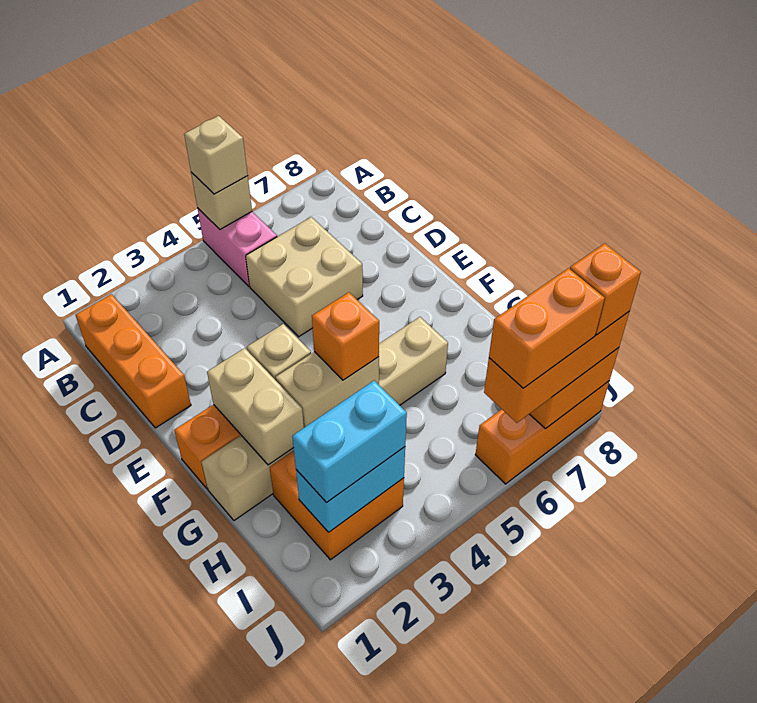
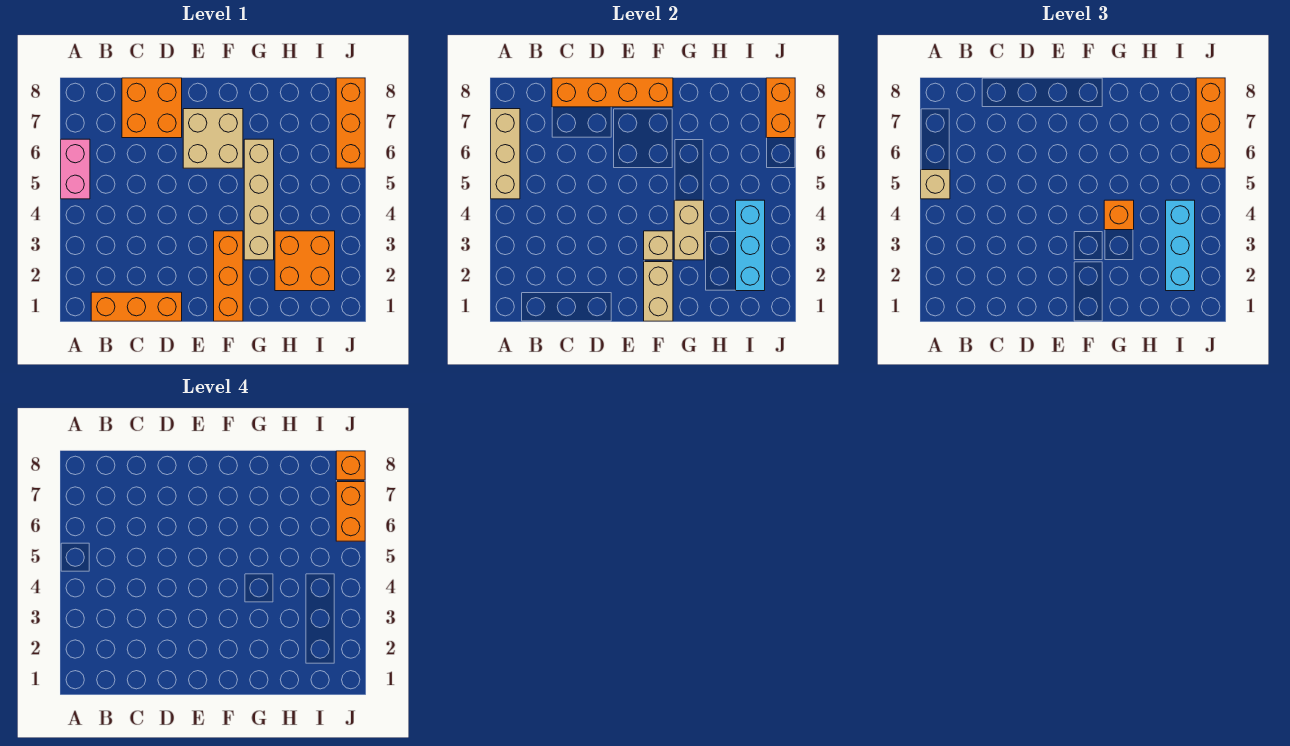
pink 1x2 brick [197,208,277,286] -> pink 1x2 brick turned to [61,139,90,199]
tan 1x1 brick [191,172,252,229] -> tan 1x3 brick [491,109,520,199]
tan 2x2 brick [246,217,363,337] -> tan 2x2 brick moved to [183,109,243,168]
none -> orange 2x2 brick [122,78,182,138]
none -> orange 1x4 brick [552,78,673,107]
tan 1x2 brick [207,348,304,465] -> tan 1x2 brick turned to [644,262,673,321]
tan 1x6 brick [201,317,448,521] -> tan 1x4 brick [244,139,274,260]
cyan 1x2 brick [296,447,405,532] -> cyan 1x3 brick [736,200,765,291]
cyan 1x2 brick [292,381,407,503] -> cyan 1x3 brick [1166,200,1195,291]

